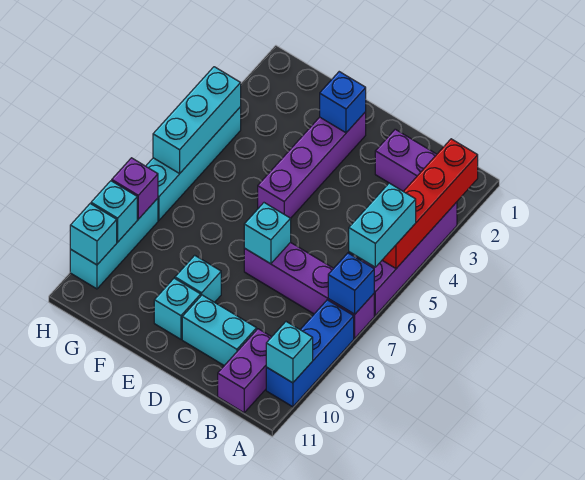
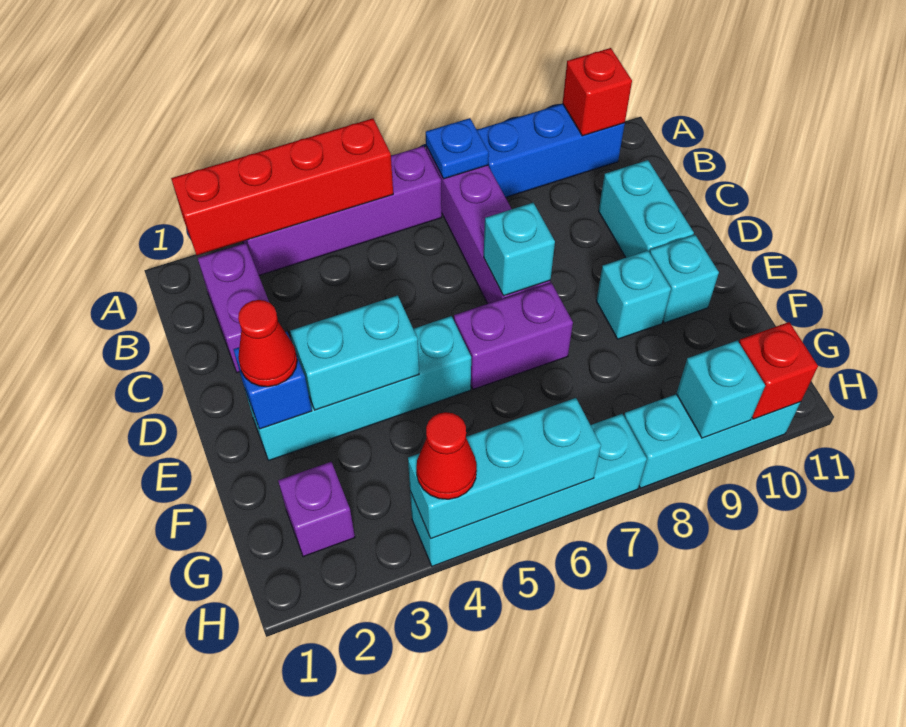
cyan 1x2 brick [349,183,416,267] -> cyan 1x2 brick moved to [290,295,419,410]
blue 1x1 brick [328,253,374,314] -> blue 1x1 plate [426,118,489,179]
cyan 1x1 brick [266,322,313,383] -> red 1x1 brick [563,48,632,136]
purple 1x2 brick [218,329,271,413] -> purple 1x2 brick moved to [454,283,573,389]
purple 1x4 brick [258,112,366,218] -> cyan 1x4 brick [245,316,471,460]
none -> red 1x1 cone [238,300,297,387]
none -> red 1x1 cone [416,412,477,499]
purple 1x1 brick [112,158,158,219] -> purple 1x1 brick moved to [278,462,355,557]
cyan 1x1 brick [70,204,117,265] -> red 1x1 brick [739,322,818,419]

